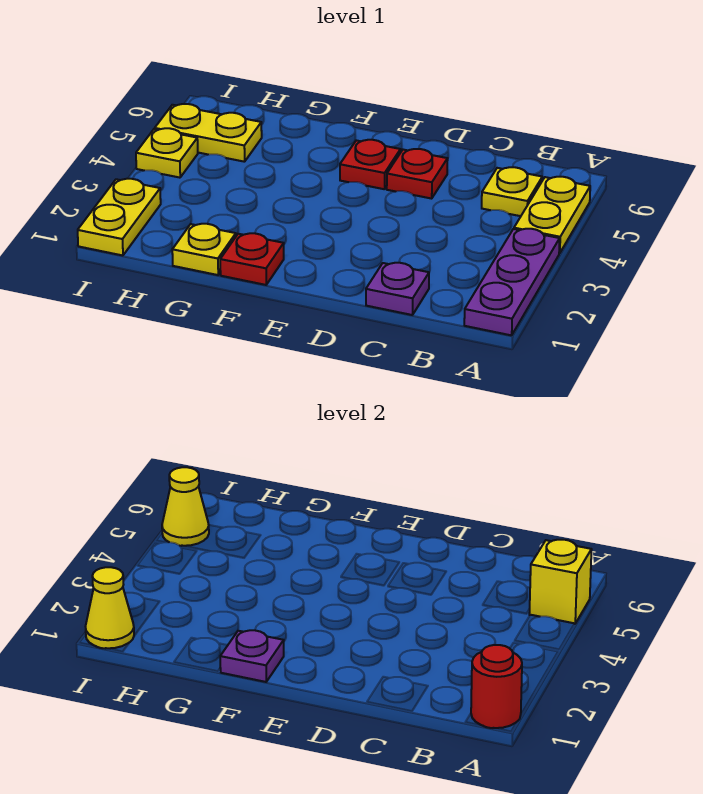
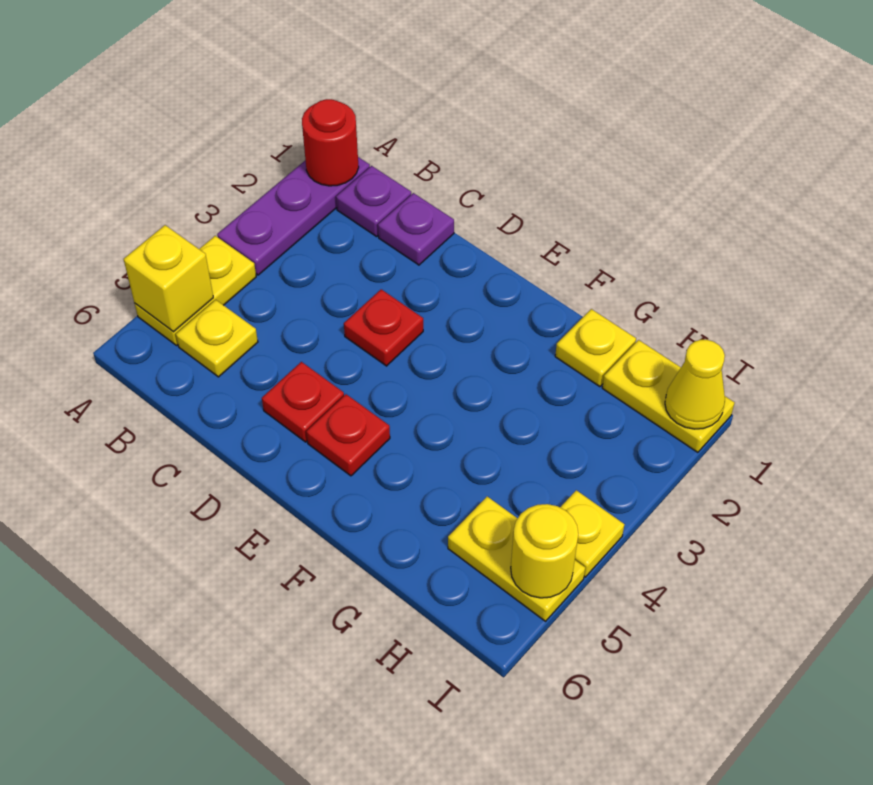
red 1x1 plate [220,233,284,285] -> red 1x1 plate moved to [344,289,423,366]
purple 1x1 plate [220,630,284,682] -> purple 1x1 plate moved to [336,166,411,237]
yellow 1x2 plate [78,179,161,255] -> yellow 1x2 plate turned to [602,340,735,452]
yellow 1x1 cone [162,467,209,546] -> yellow 1x1 round brick [511,504,578,598]

